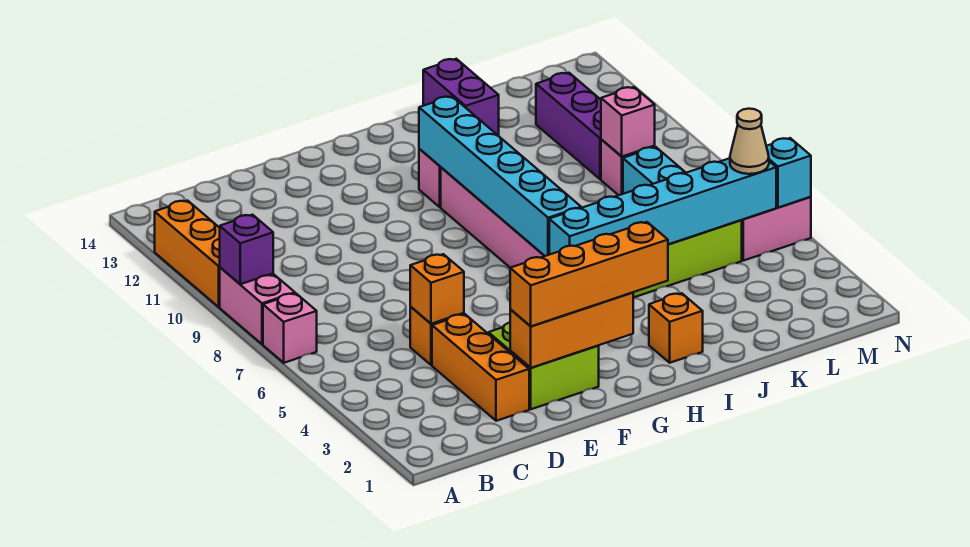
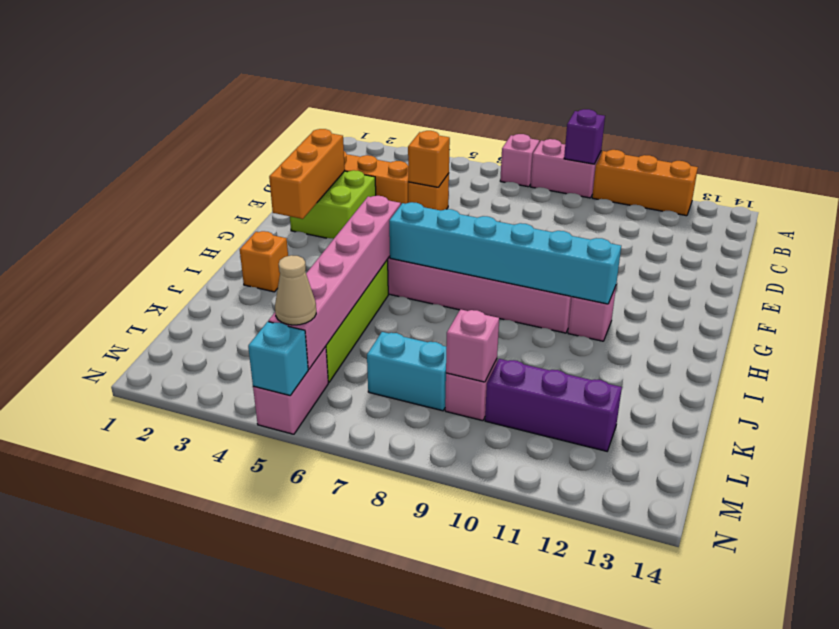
orange 1x4 brick [510,222,668,326] -> none
cyan 1x6 brick [549,158,776,255] -> pink 1x6 brick [268,196,401,369]
purple 1x2 brick [423,59,499,136] -> none

